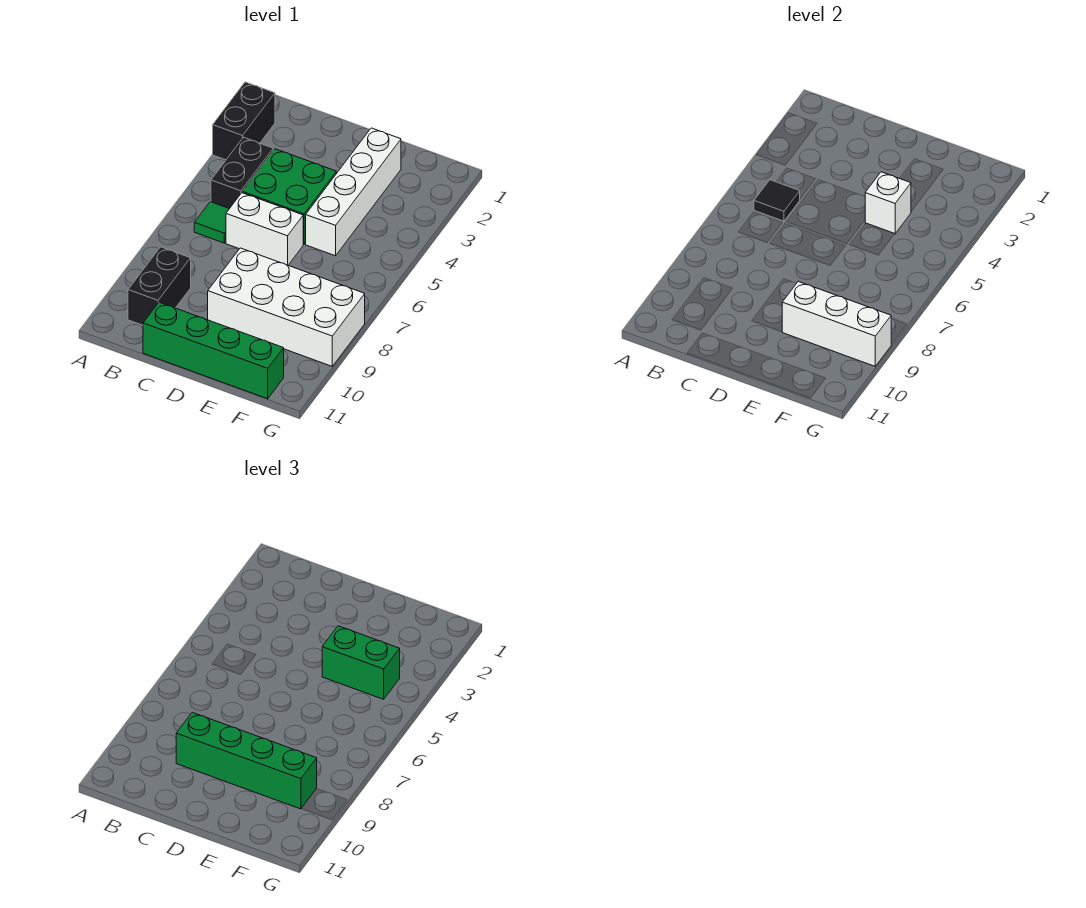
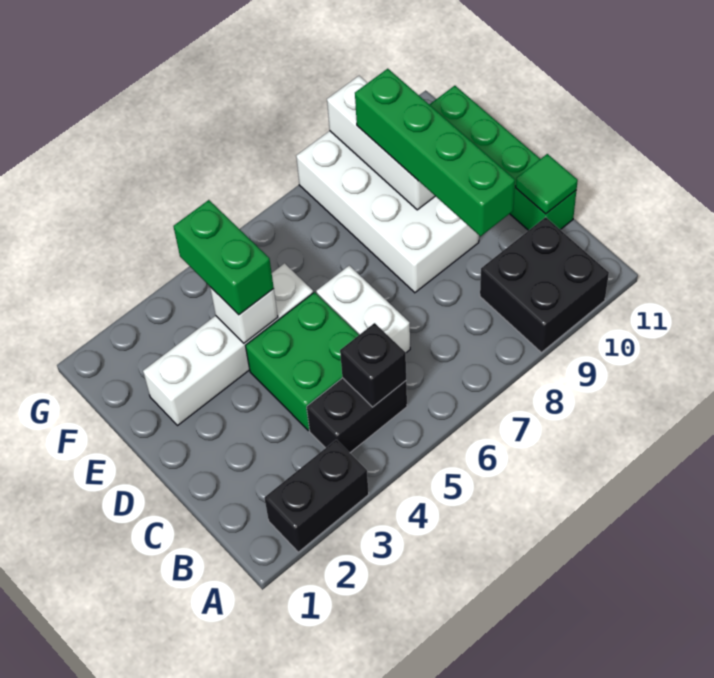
black 1x1 tile [754,180,800,221] -> black 1x1 brick [340,323,406,407]
green 1x1 tile [194,202,229,243] -> green 1x1 tile moved to [516,154,578,214]
black 1x2 brick [128,247,191,325] -> black 2x2 brick [480,217,609,352]

